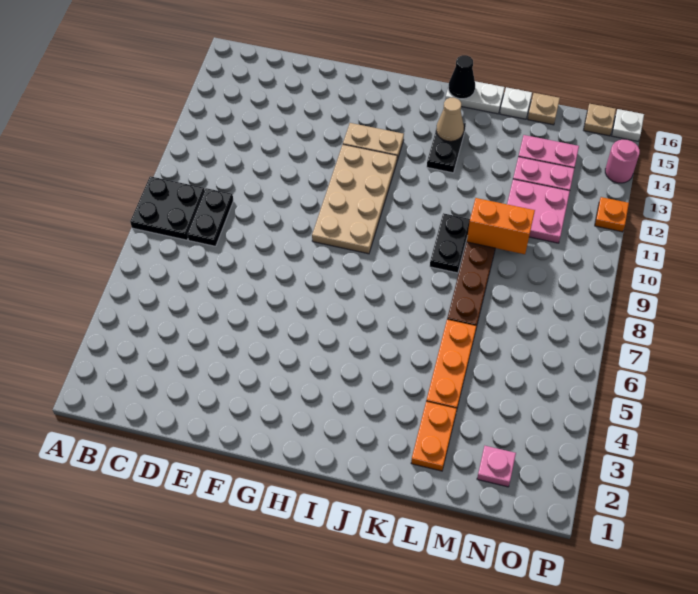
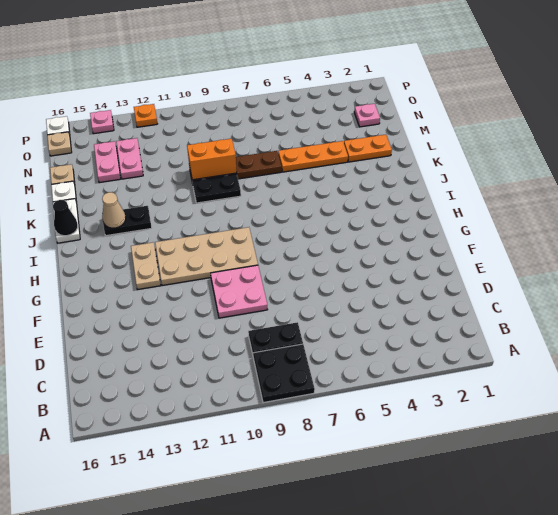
orange 1x2 brick [467,198,535,254] -> orange 1x2 brick turned to [187,139,237,180]
pink 2x2 plate [507,179,570,243] -> pink 2x2 plate moved to [211,265,268,318]
pink 1x1 round brick [605,140,640,183] -> pink 1x1 plate [90,110,114,134]

